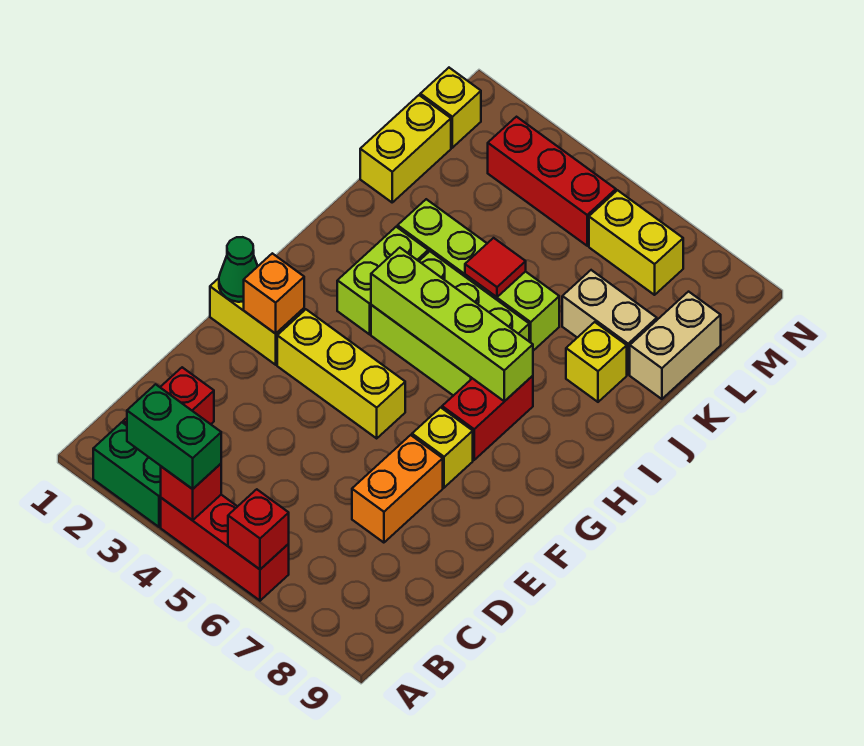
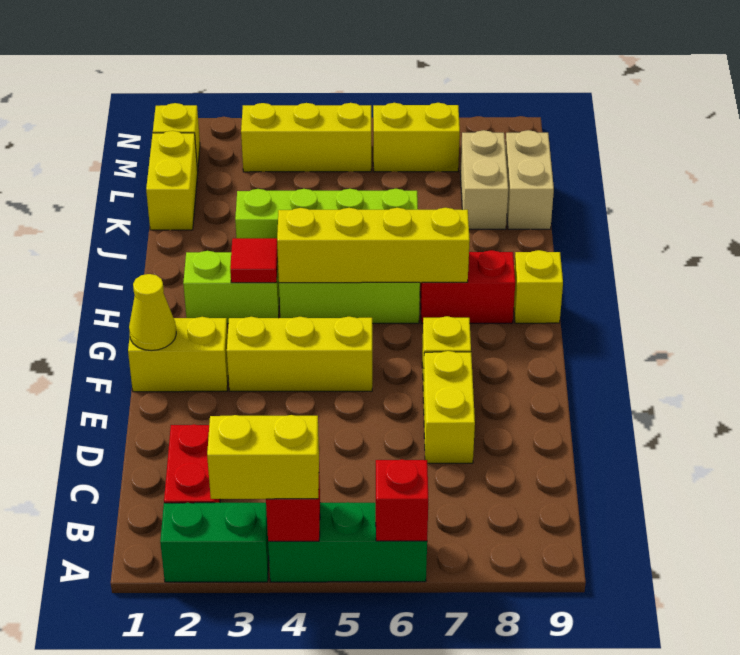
green 1x2 brick [127,384,221,489] -> yellow 1x2 brick [207,415,319,499]
red 1x3 brick [161,495,289,601] -> green 1x3 brick [268,502,427,582]
orange 1x2 brick [352,435,443,543] -> yellow 1x2 brick [423,351,475,463]
green 1x1 cone [219,237,258,302] -> yellow 1x1 cone [129,274,176,351]
orange 1x1 brick [244,253,304,334] -> none
red 1x2 brick [442,376,533,460] -> red 1x2 brick turned to [420,250,515,323]
lime 1x2 brick [337,227,428,334] -> lime 1x2 brick turned to [183,251,279,324]
lime 1x4 brick [371,248,533,401] -> yellow 1x4 brick [277,208,470,283]
red 1x1 tile [465,238,526,297] -> red 1x1 tile moved to [230,238,278,283]
yellow 1x1 brick [566,322,627,402] -> yellow 1x1 brick moved to [514,250,563,323]
tan 1x2 brick [562,270,657,374] -> tan 1x2 brick turned to [460,130,508,229]
red 1x3 brick [488,117,616,246] -> yellow 1x3 brick [241,103,371,172]

